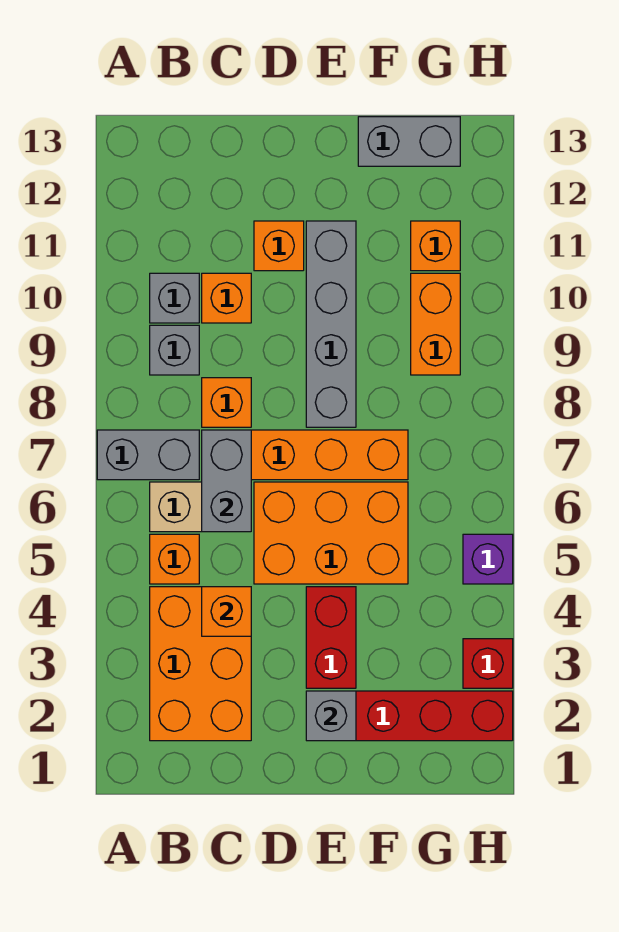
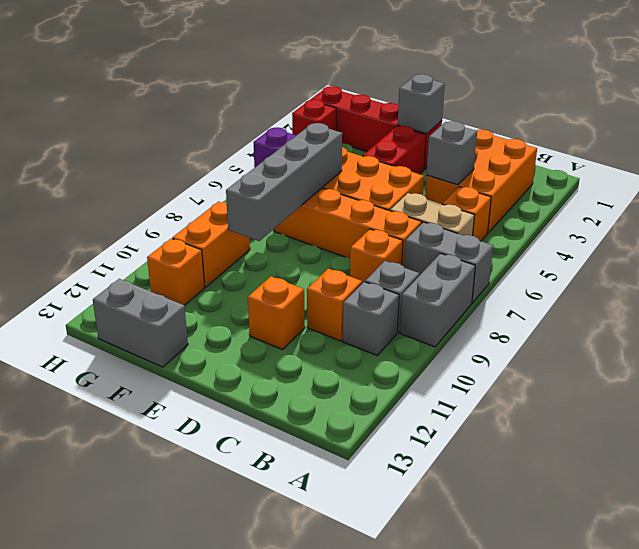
orange 1x1 brick [202,587,251,636] -> grey 1x1 brick [426,121,477,185]
grey 1x2 brick [202,430,251,532] -> grey 1x2 brick moved to [400,253,475,347]
grey 1x4 brick [306,221,356,427] -> grey 1x4 brick moved to [226,123,342,241]

